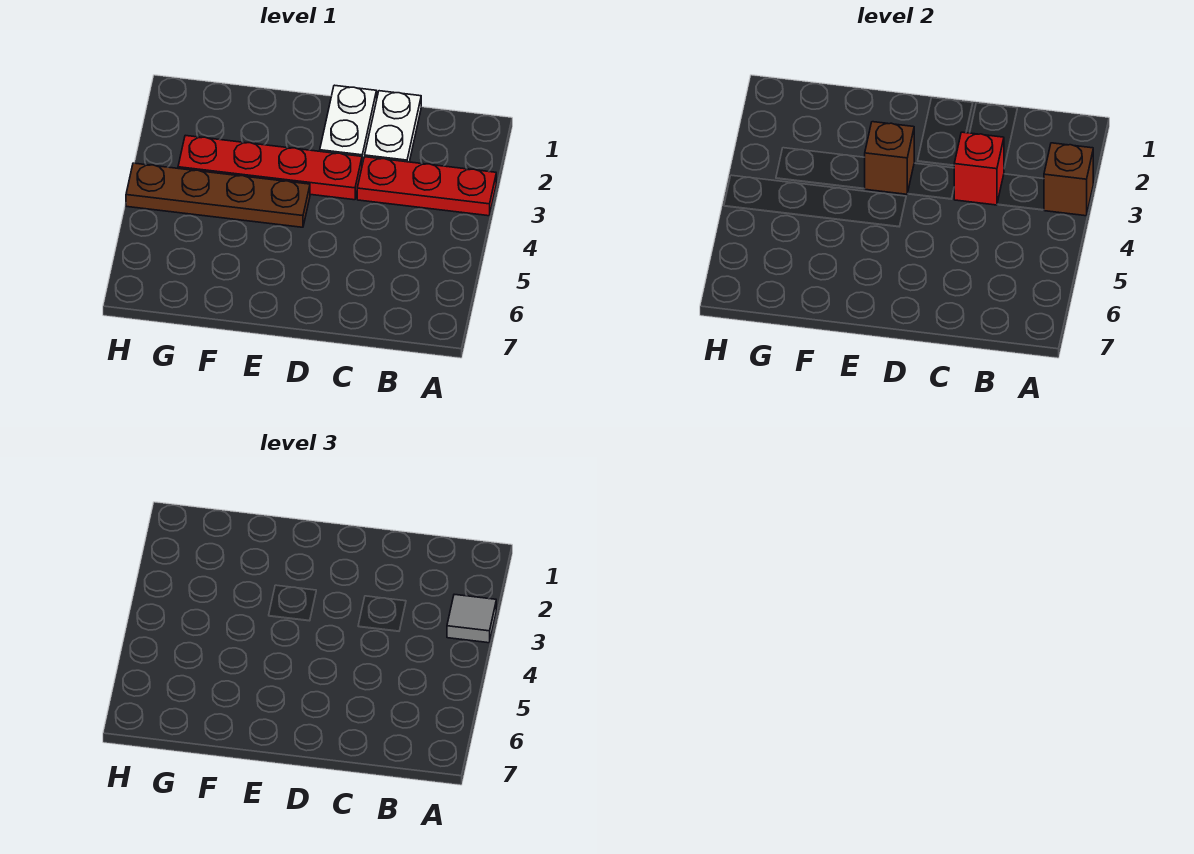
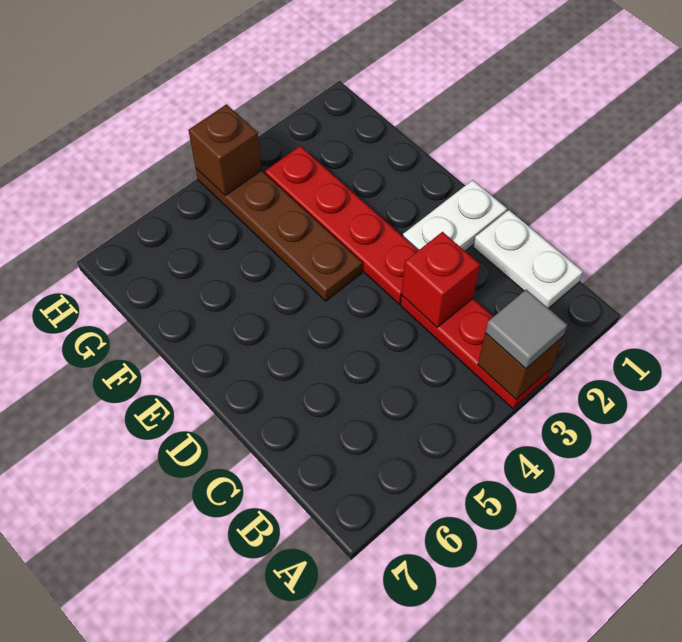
white 1x2 plate [365,91,421,162] -> white 1x2 plate turned to [473,210,583,308]
brown 1x1 brick [865,122,914,194] -> brown 1x1 brick moved to [189,104,262,196]

